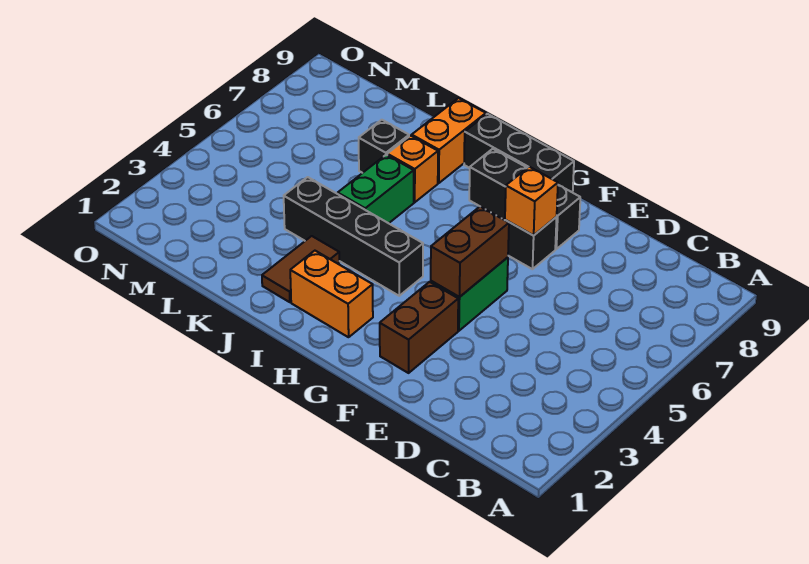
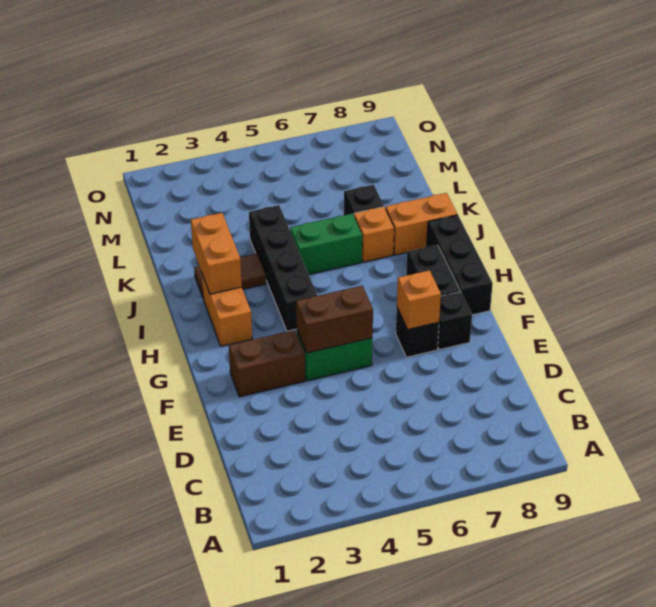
none -> orange 1x2 brick [191,213,242,294]

